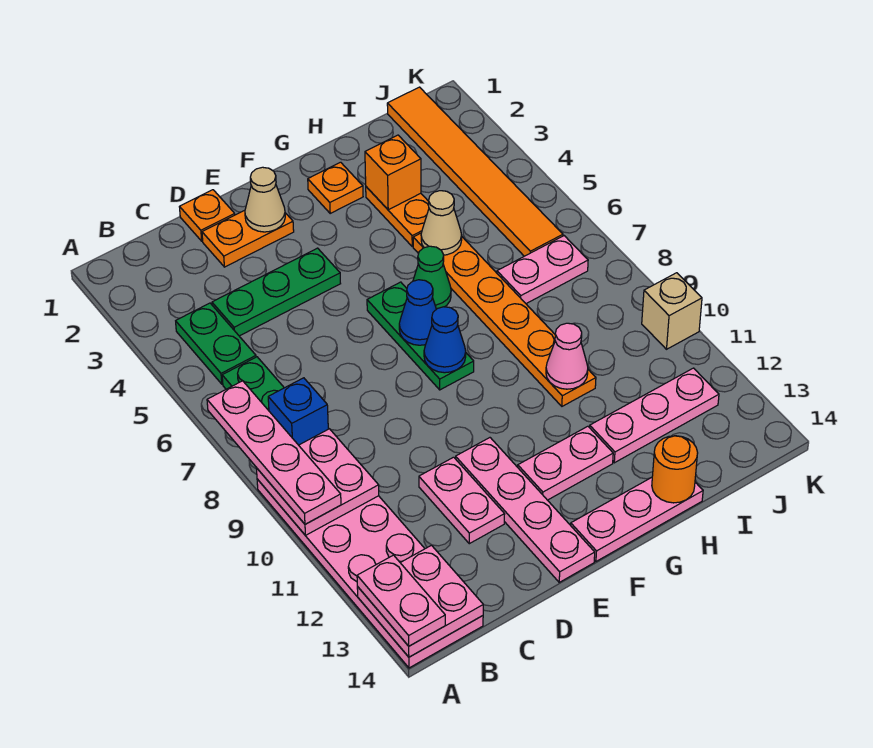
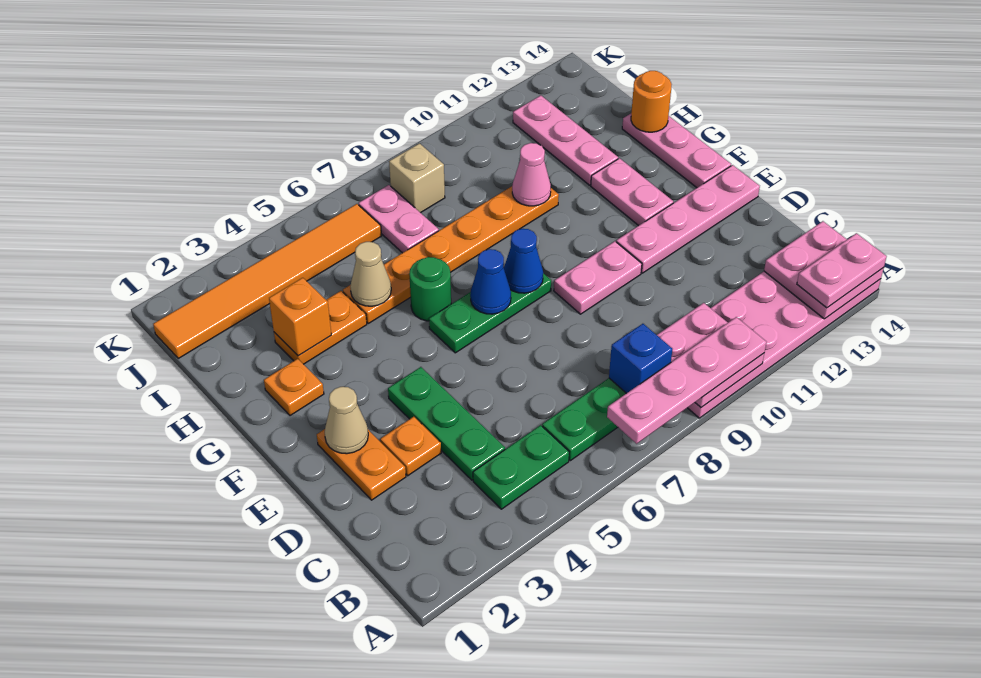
orange 1x1 plate [180,190,235,241] -> orange 1x1 plate moved to [380,417,441,476]
pink 1x2 plate [419,457,505,544] -> pink 1x2 plate moved to [554,241,642,314]
green 1x1 cone [413,246,451,309] -> green 1x1 round brick [409,257,451,321]
tan 1x1 brick [642,273,702,349] -> tan 1x1 brick moved to [389,143,445,213]

